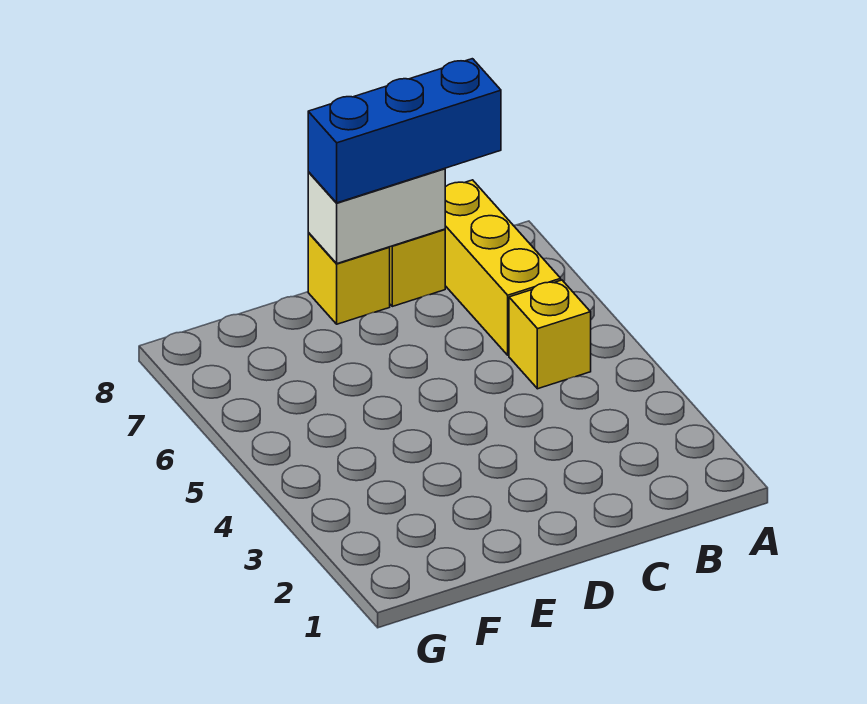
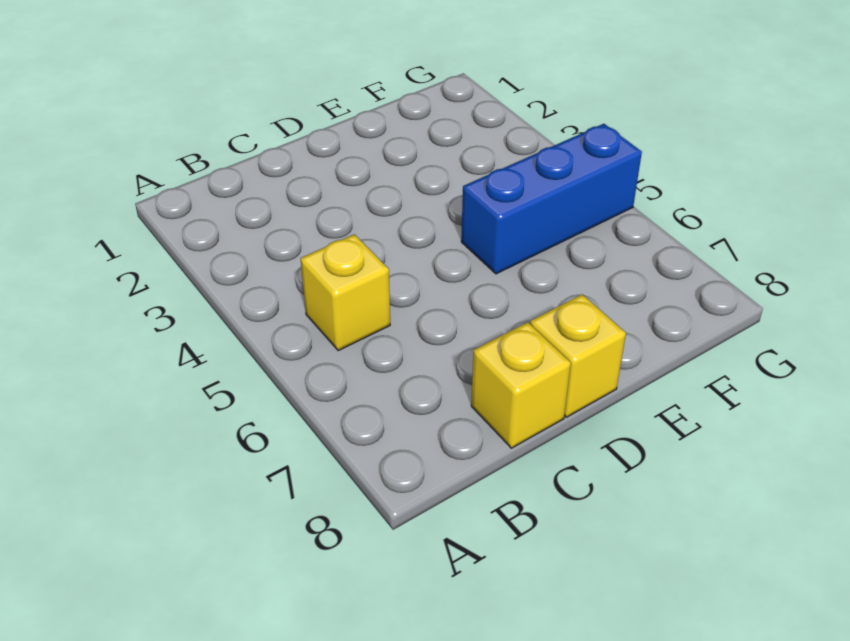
yellow 1x3 brick [445,180,561,355] -> none
blue 1x3 brick [308,59,501,203] -> blue 1x3 brick moved to [461,124,642,274]
white 1x2 brick [308,168,445,263] -> none

